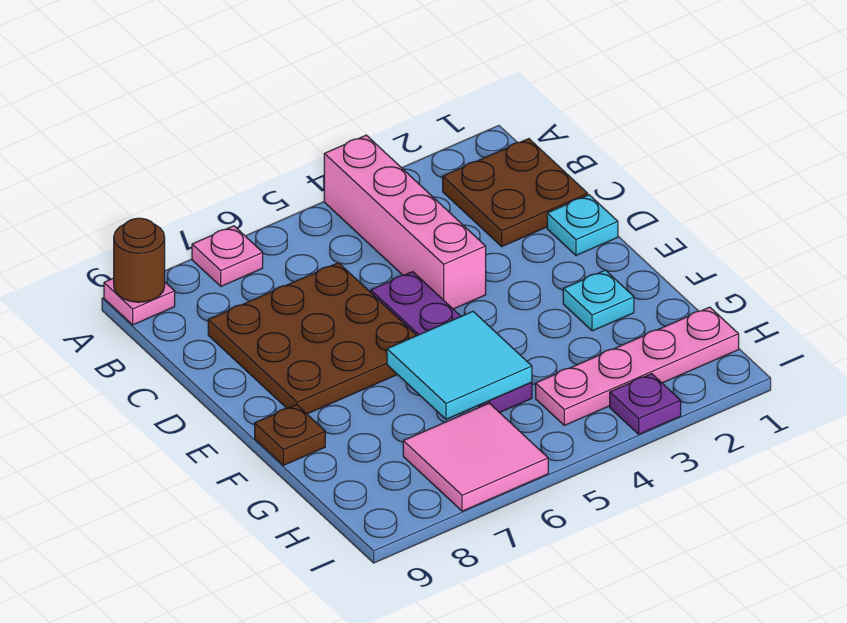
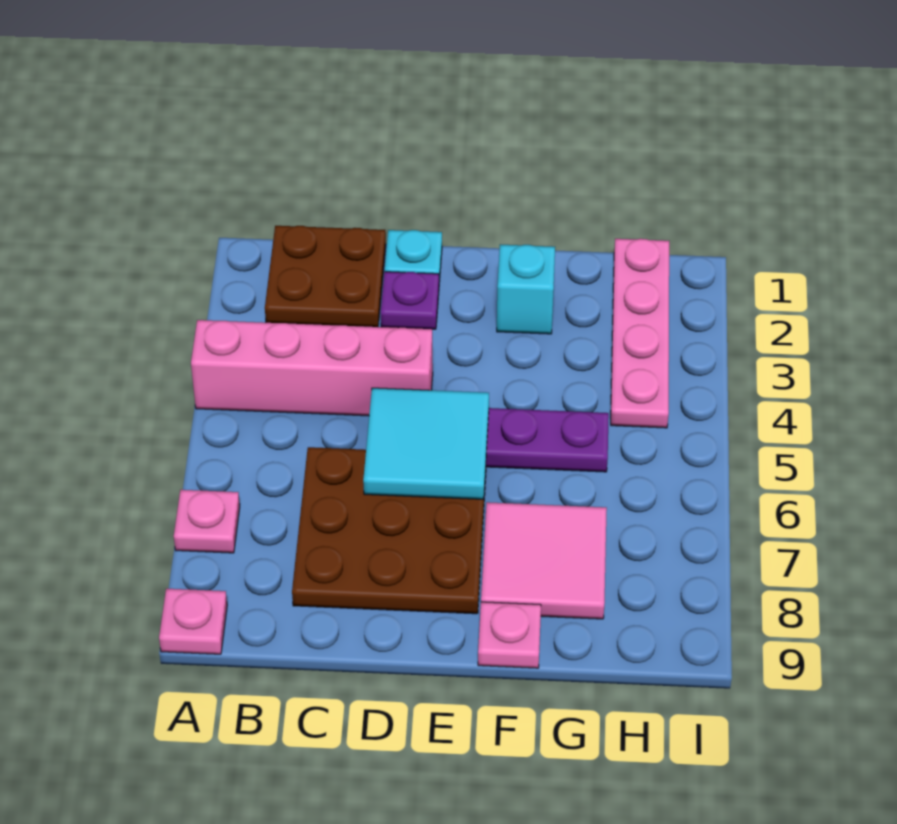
brown 1x1 round brick [114,218,165,302] -> none
cyan 1x1 plate [563,270,634,331] -> cyan 1x1 brick [497,245,555,334]
cyan 2x2 tile [387,311,532,419] -> cyan 2x2 tile moved to [363,388,489,499]
brown 1x1 plate [255,405,325,465] -> pink 1x1 plate [478,602,541,668]
pink 2x2 tile [403,403,548,511] -> pink 2x2 tile moved to [481,502,607,619]
purple 1x1 plate [610,374,681,434] -> purple 1x1 plate moved to [381,272,439,329]

